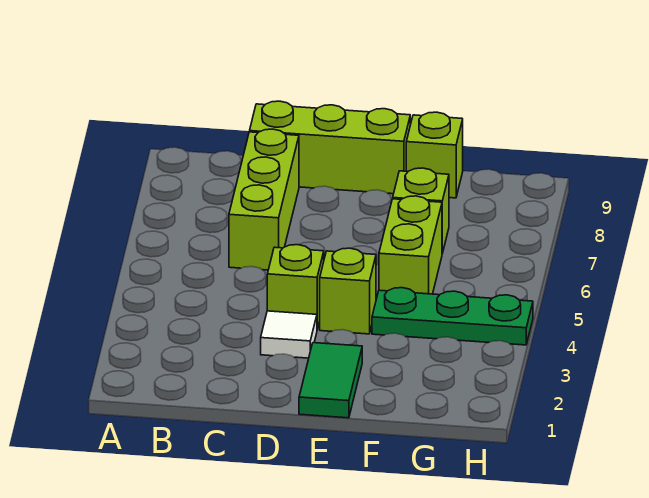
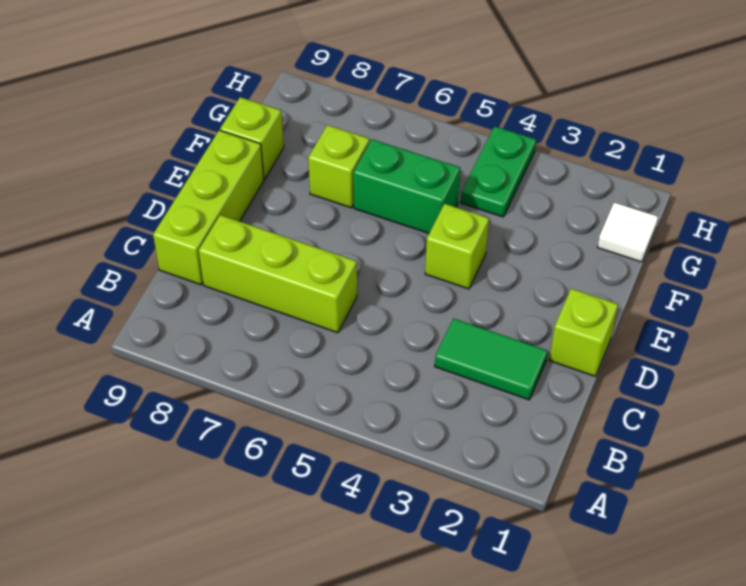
white 1x1 tile [261,311,317,358] -> white 1x1 tile moved to [598,203,658,262]
lime 1x1 brick [267,245,324,329] -> lime 1x1 brick moved to [549,289,618,376]
green 1x2 tile [299,343,362,418] -> green 1x2 tile moved to [435,319,548,400]
green 1x3 plate [372,288,533,345] -> green 1x2 plate [461,126,536,217]
lime 1x2 brick [379,196,442,294] -> green 1x2 brick [353,139,460,233]

